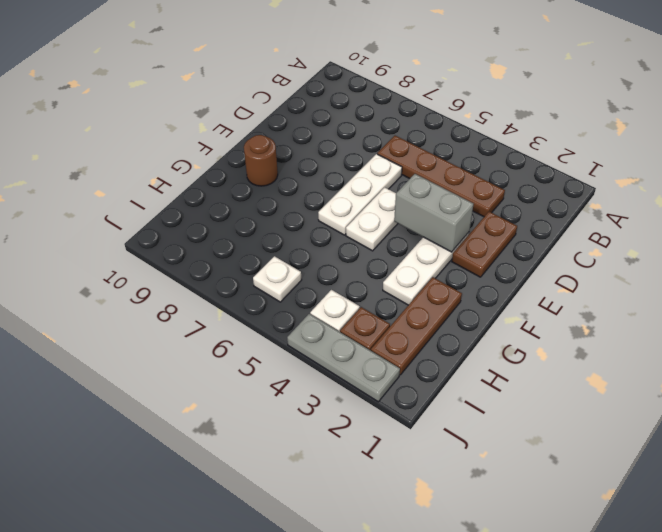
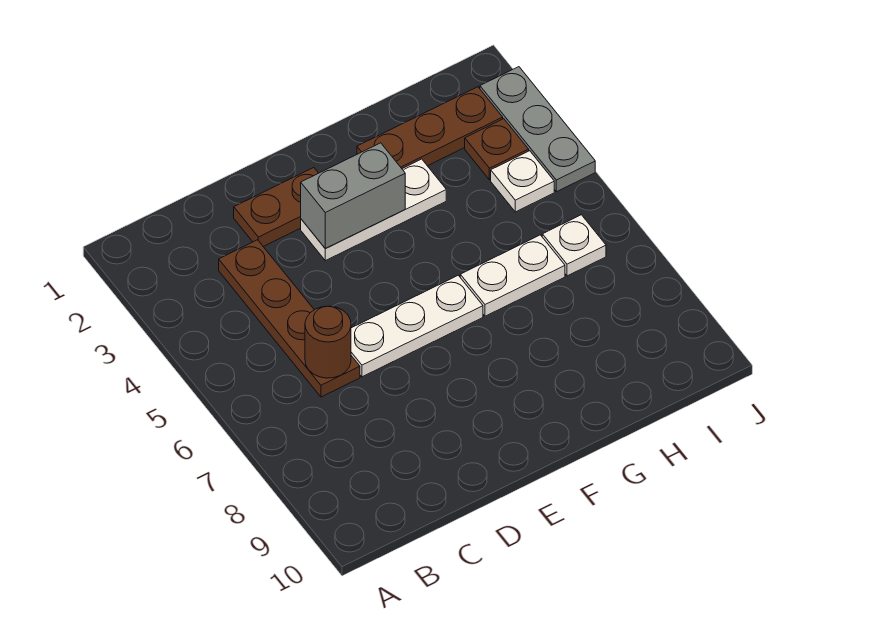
grey 1x2 brick [394,174,473,252] -> grey 1x2 brick turned to [301,143,405,248]
white 1x2 plate [346,187,398,251] -> white 1x2 plate moved to [460,235,565,316]
brown 1x1 round brick [244,135,278,186] -> brown 1x1 round brick moved to [305,306,351,378]

